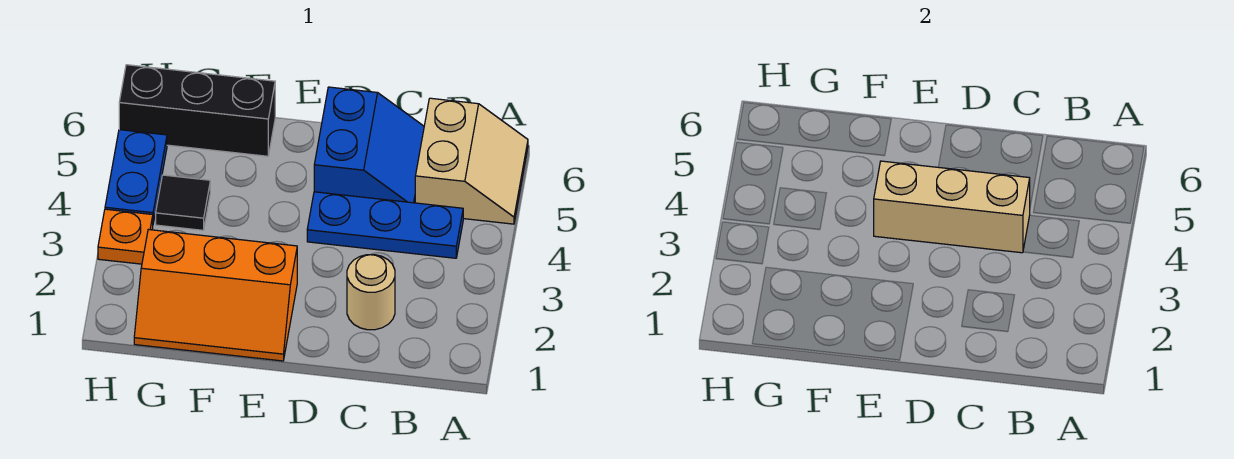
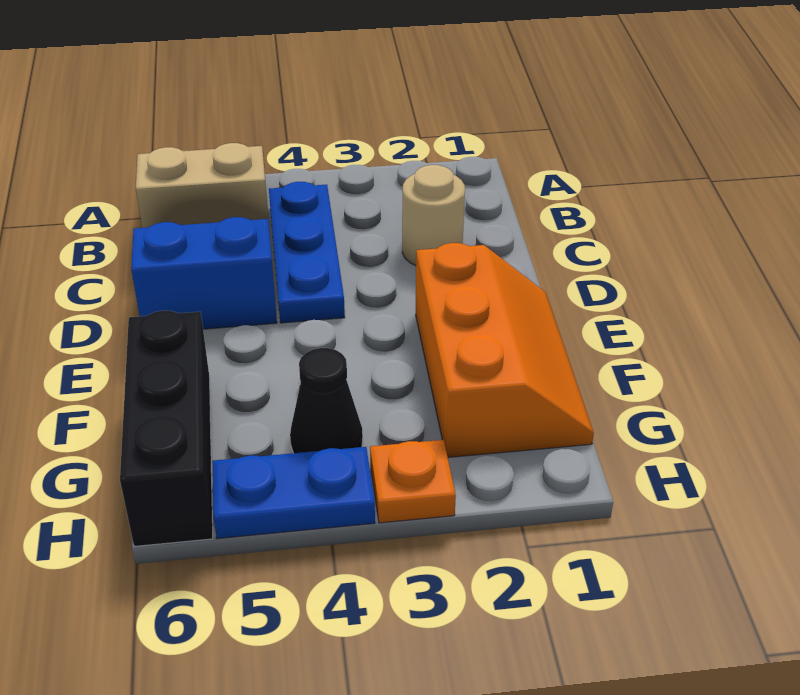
tan 1x3 brick [874,161,1030,253] -> none
black 1x1 tile [156,175,210,230] -> black 1x1 cone [290,348,363,453]

